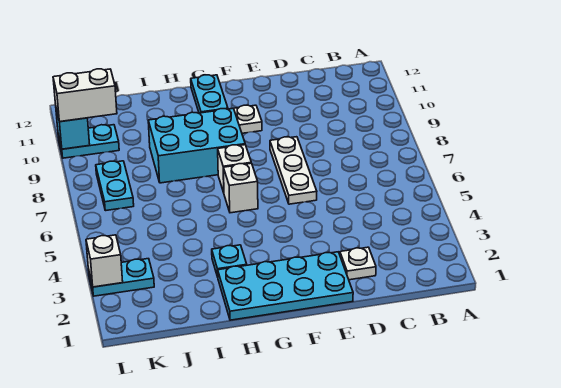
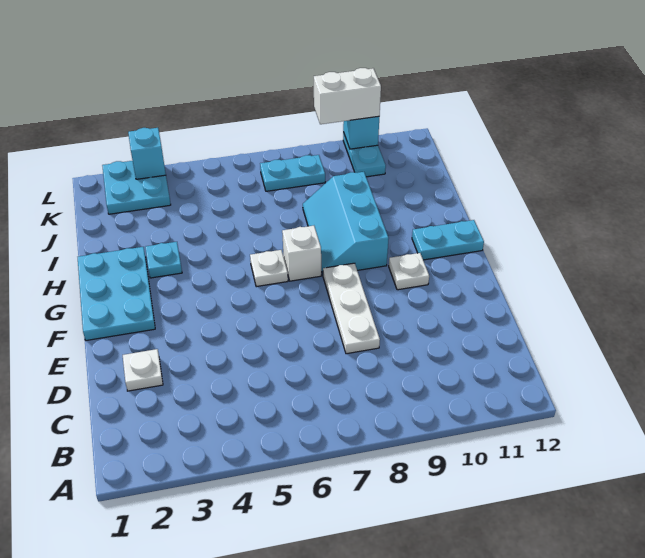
cyan 2x4 plate [218,252,353,320] -> cyan 2x3 plate [78,247,155,341]
white 1x3 plate [270,137,317,204] -> white 1x3 plate turned to [323,263,380,354]
white 1x1 brick [223,163,258,213] -> white 1x1 plate [250,250,288,287]
cyan 2x3 brick [148,108,245,183] -> cyan 2x3 slope [303,172,389,275]
cyan 1x2 plate [88,259,154,296] -> cyan 2x2 plate [102,161,171,214]
white 1x2 brick [53,69,117,122] -> white 1x2 brick turned to [314,68,381,124]
white 1x1 brick [86,235,123,287] -> cyan 1x1 brick [128,128,166,179]

